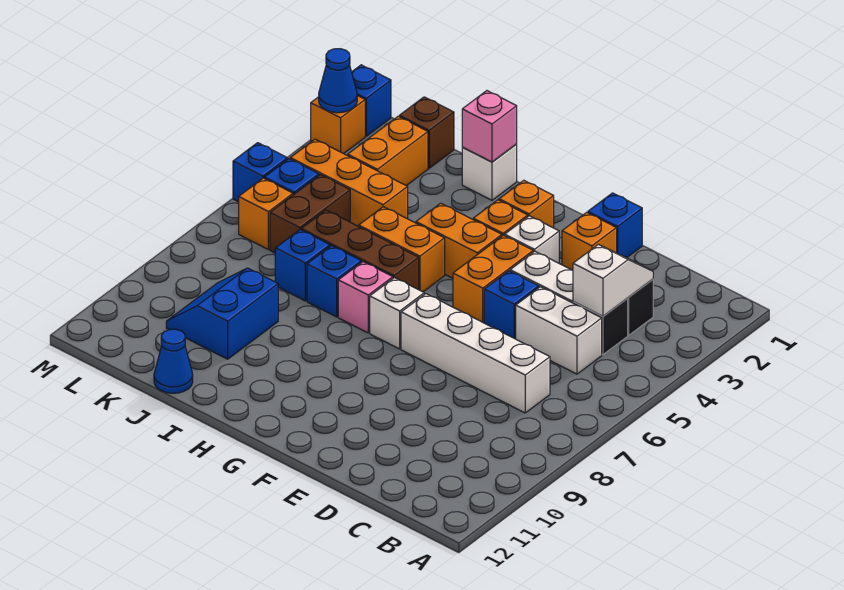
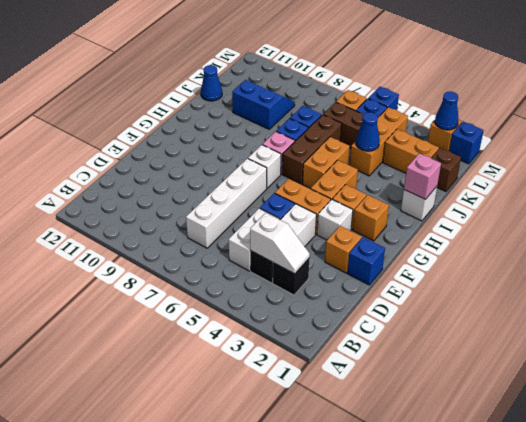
none -> blue 1x1 cone [356,112,380,151]

